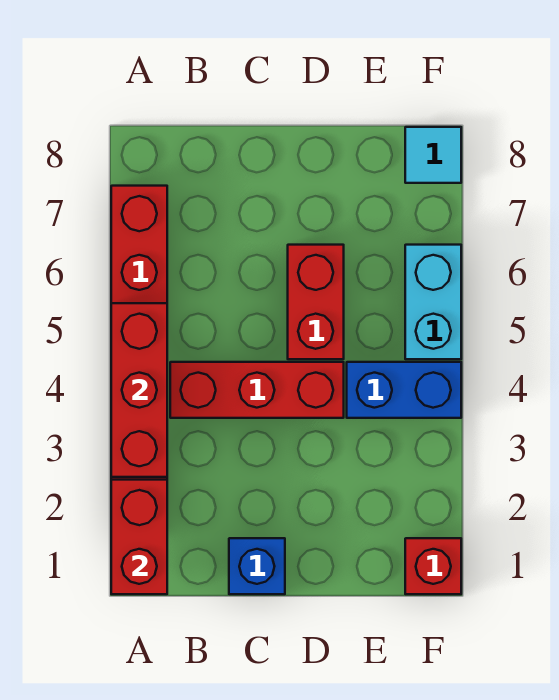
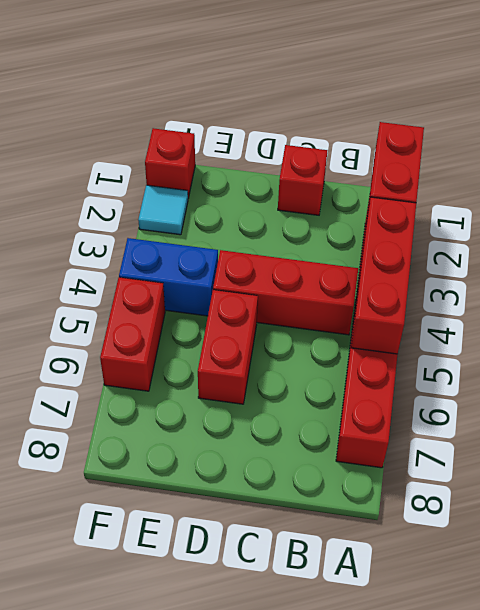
blue 1x1 brick [229,538,285,594] -> red 1x1 brick [278,145,328,215]
cyan 1x2 brick [405,245,461,359] -> red 1x2 brick [100,277,165,391]
cyan 1x1 tile [405,127,461,183] -> cyan 1x1 tile moved to [138,185,188,235]

